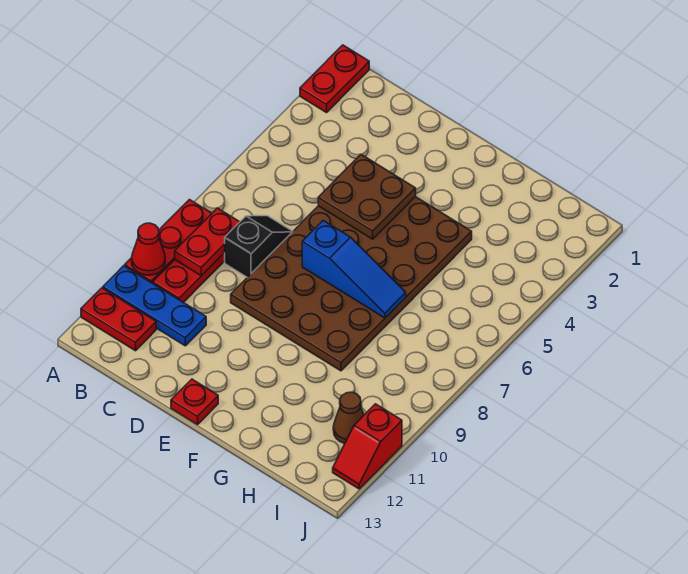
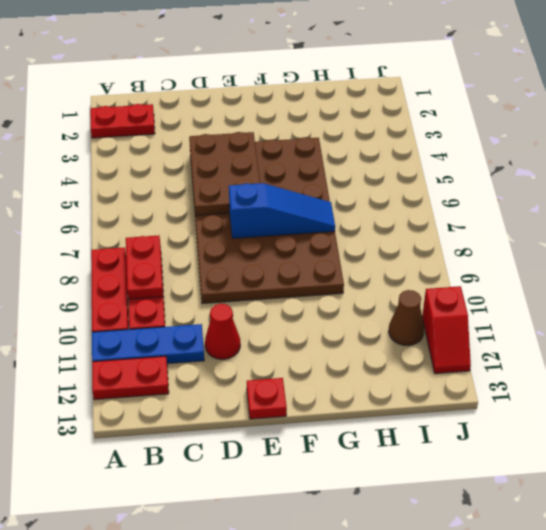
red 1x2 plate [300,45,369,113] -> red 1x2 plate turned to [90,104,155,138]
red 1x1 cone [132,223,165,275] -> red 1x1 cone moved to [205,304,240,359]
black 1x2 slope [225,216,293,277] -> none
brown 2x2 plate [318,154,416,239] -> brown 2x3 plate [189,132,260,216]

